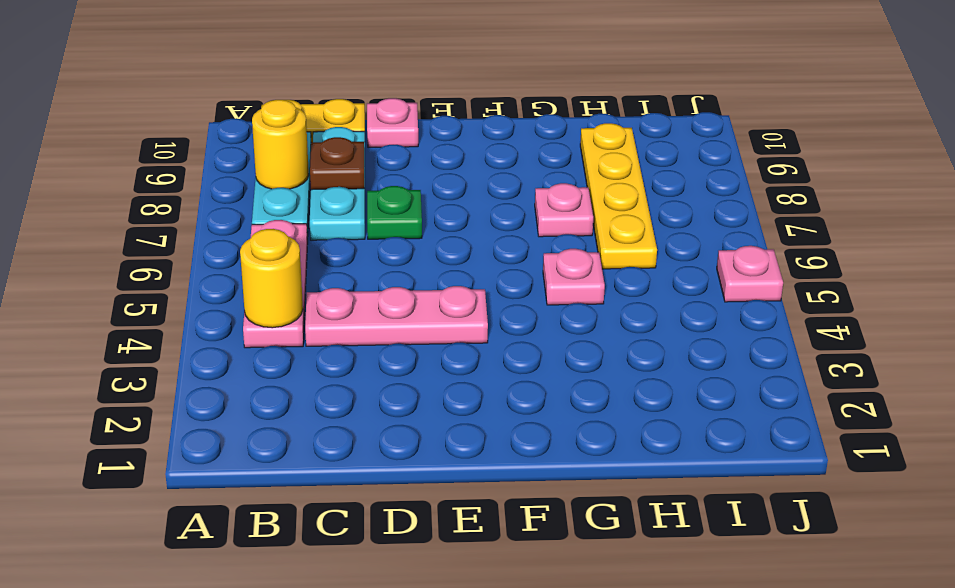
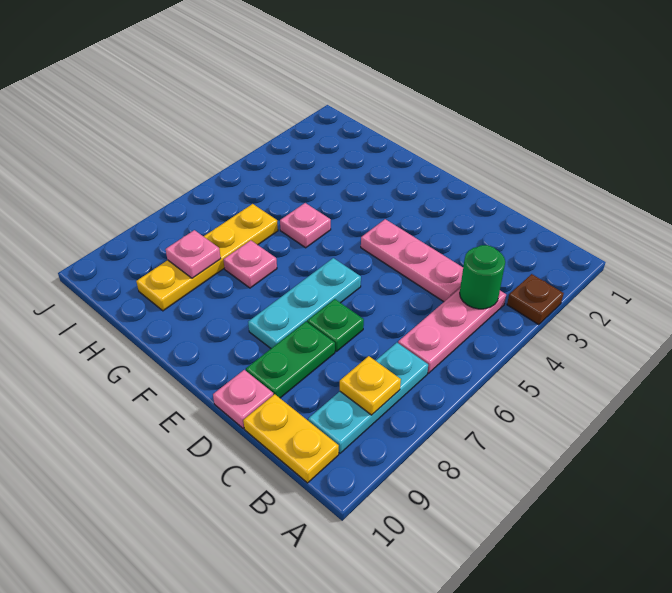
yellow 1x1 round brick [240,229,303,328] -> green 1x1 round brick [460,245,505,309]
yellow 1x1 round brick [252,100,309,189] -> yellow 1x1 plate [340,356,401,415]
cyan 1x3 plate [310,127,365,240] -> cyan 1x3 plate moved to [248,258,361,348]
brown 1x1 plate [310,137,364,190] -> brown 1x1 plate moved to [507,274,564,325]
none -> green 1x2 plate [246,322,335,398]
pink 1x1 plate [717,246,783,302] -> pink 1x1 plate moved to [166,230,221,278]

